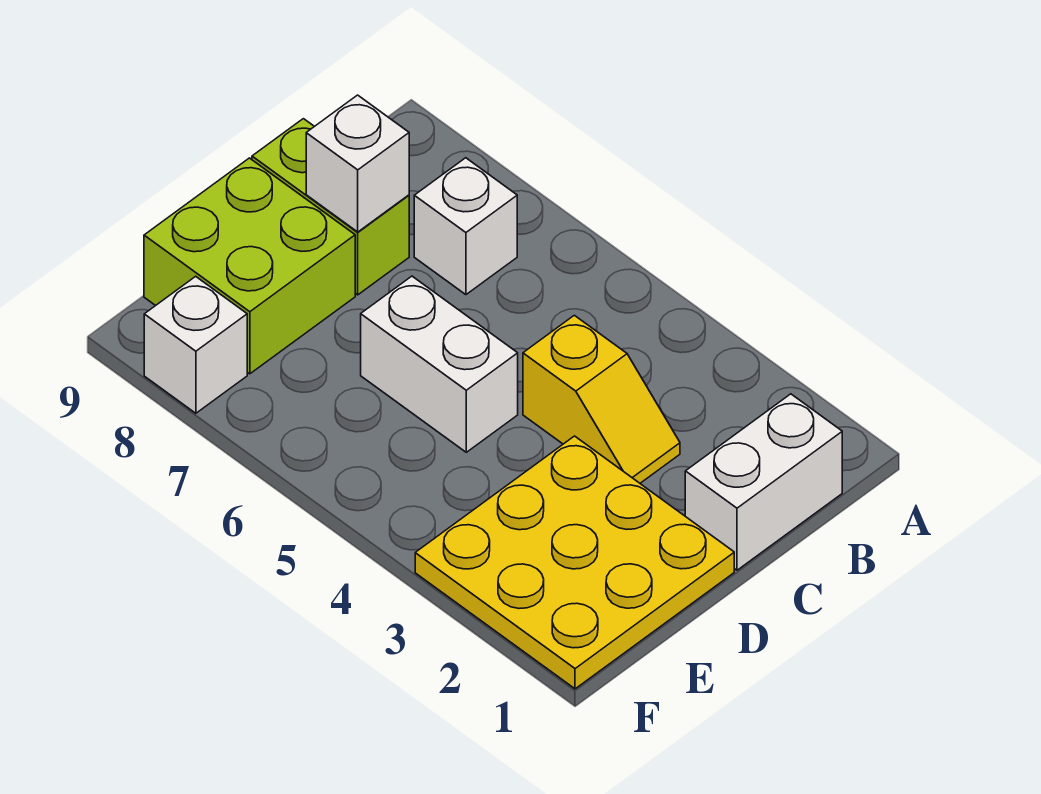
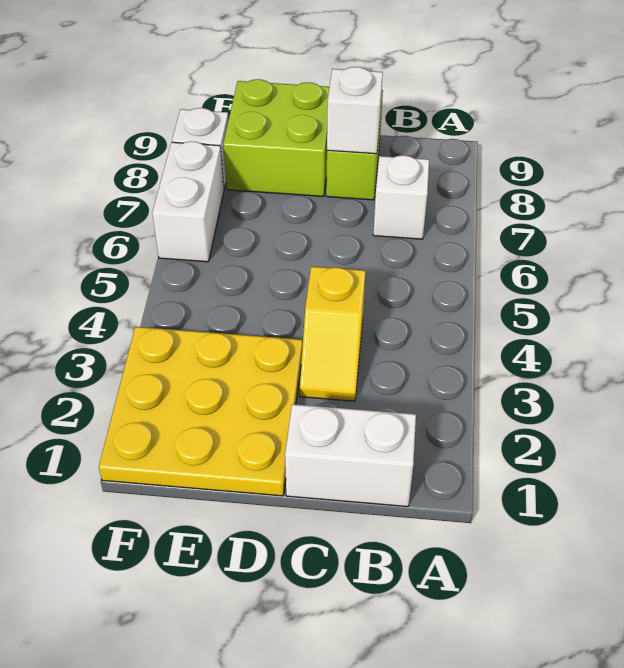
white 1x2 brick [361,276,518,452] -> white 1x2 brick moved to [152,141,224,262]

